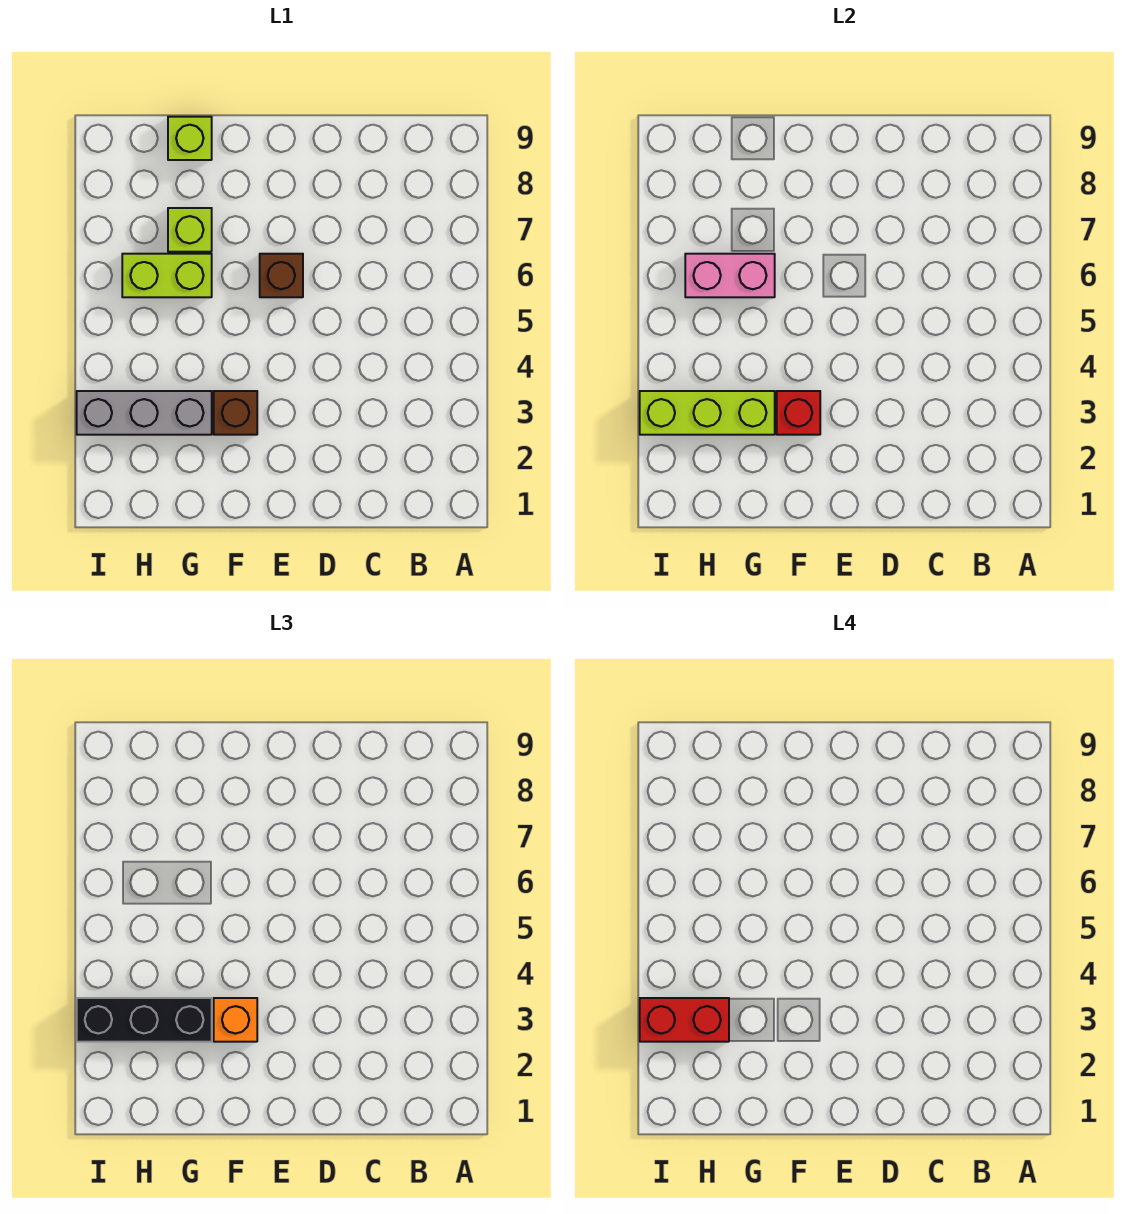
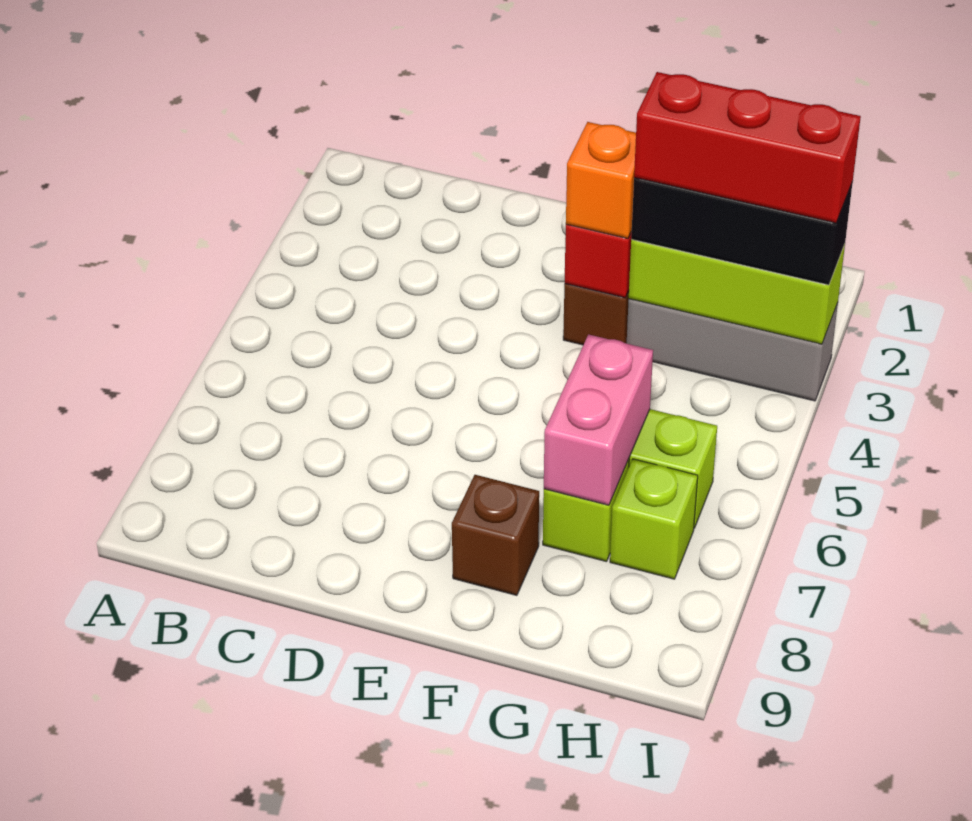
brown 1x1 brick [260,254,303,297] -> brown 1x1 brick moved to [452,475,539,595]
pink 1x2 brick [685,254,775,297] -> pink 1x2 brick turned to [544,334,653,505]
lime 1x1 brick [168,117,212,160] -> lime 1x1 brick moved to [610,459,698,579]
red 1x2 brick [640,998,729,1042] -> red 1x3 brick [634,72,861,223]

